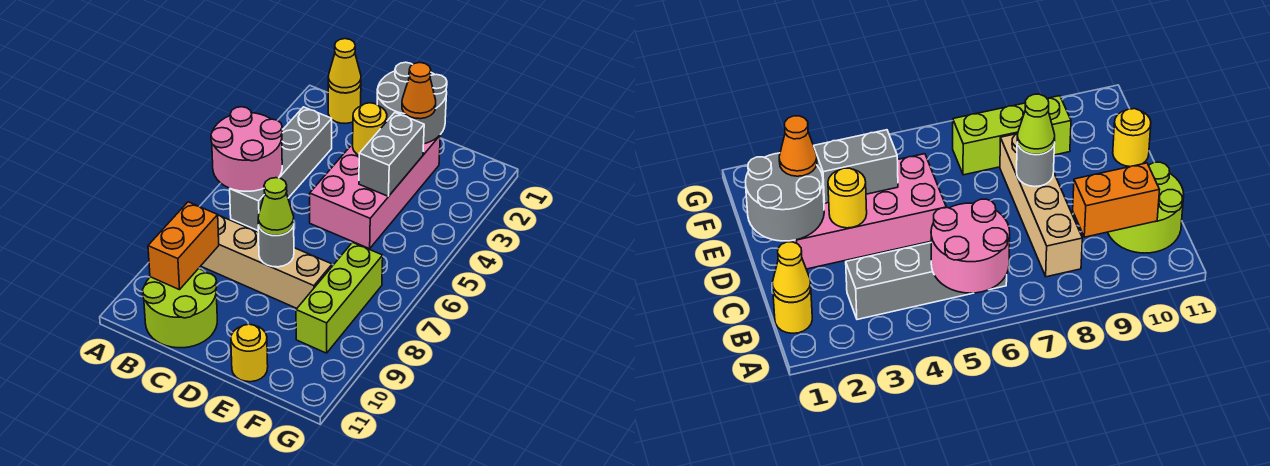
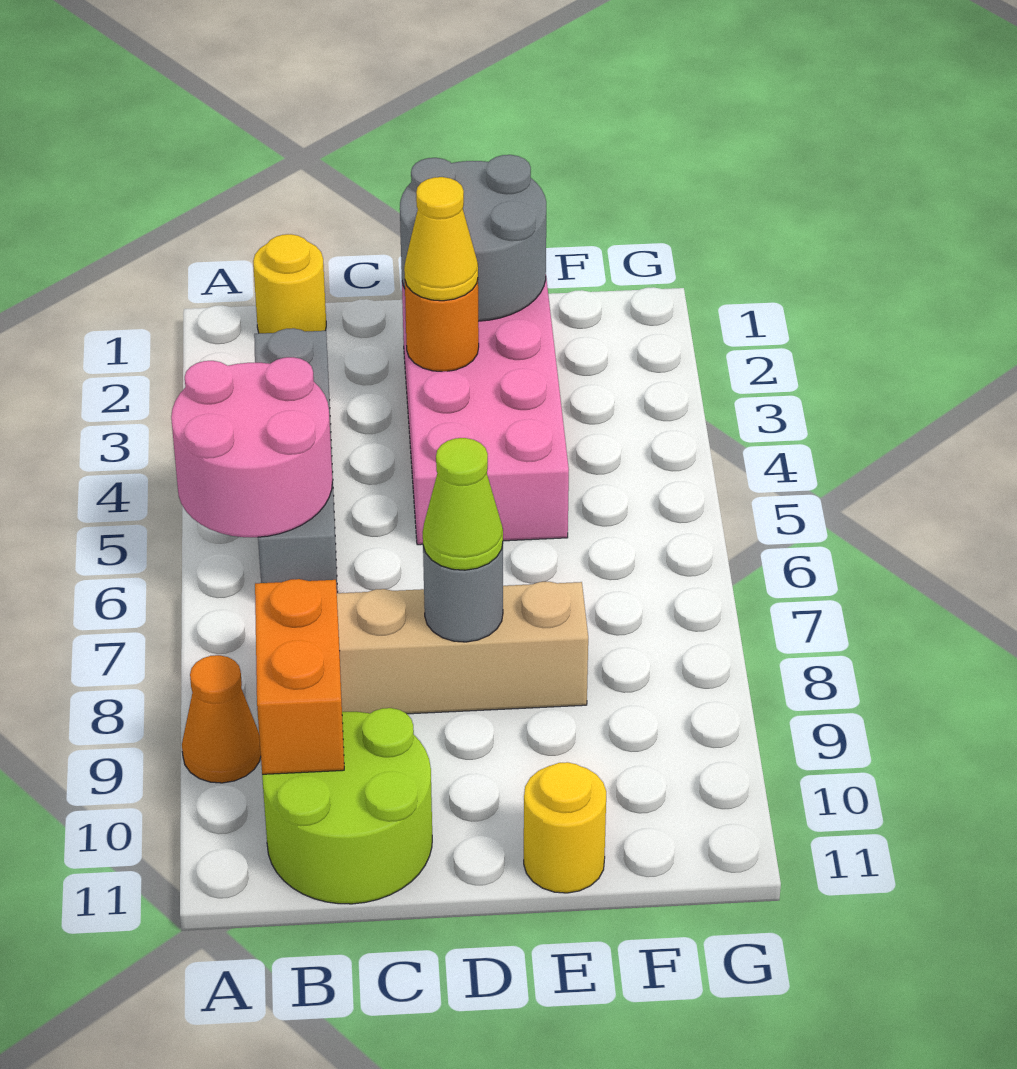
yellow 1x1 cone [328,39,361,93] -> yellow 1x1 cone moved to [404,177,478,301]
yellow 1x1 round brick [353,103,387,155] -> orange 1x1 round brick [405,280,479,372]
orange 1x1 cone [402,63,436,119] -> orange 1x1 cone moved to [182,655,261,783]
grey 1x2 brick [359,113,424,196] -> none
lime 1x3 brick [296,242,383,353] -> none

